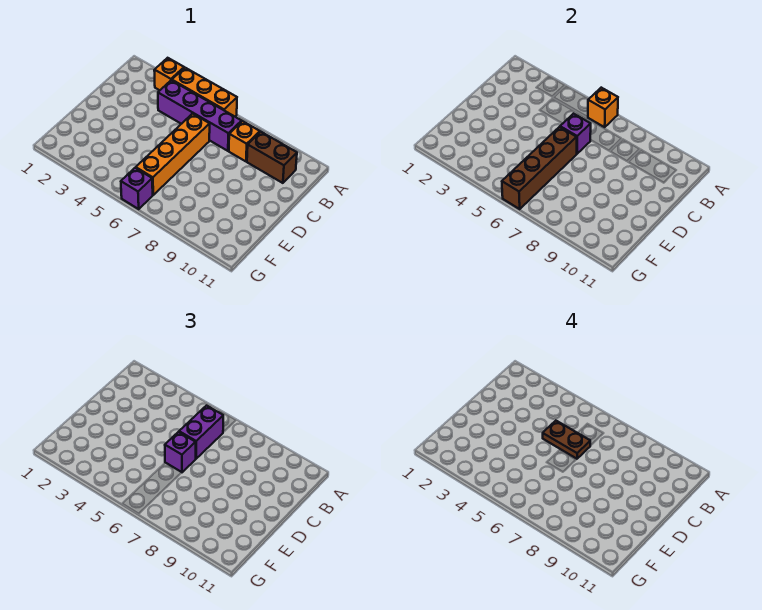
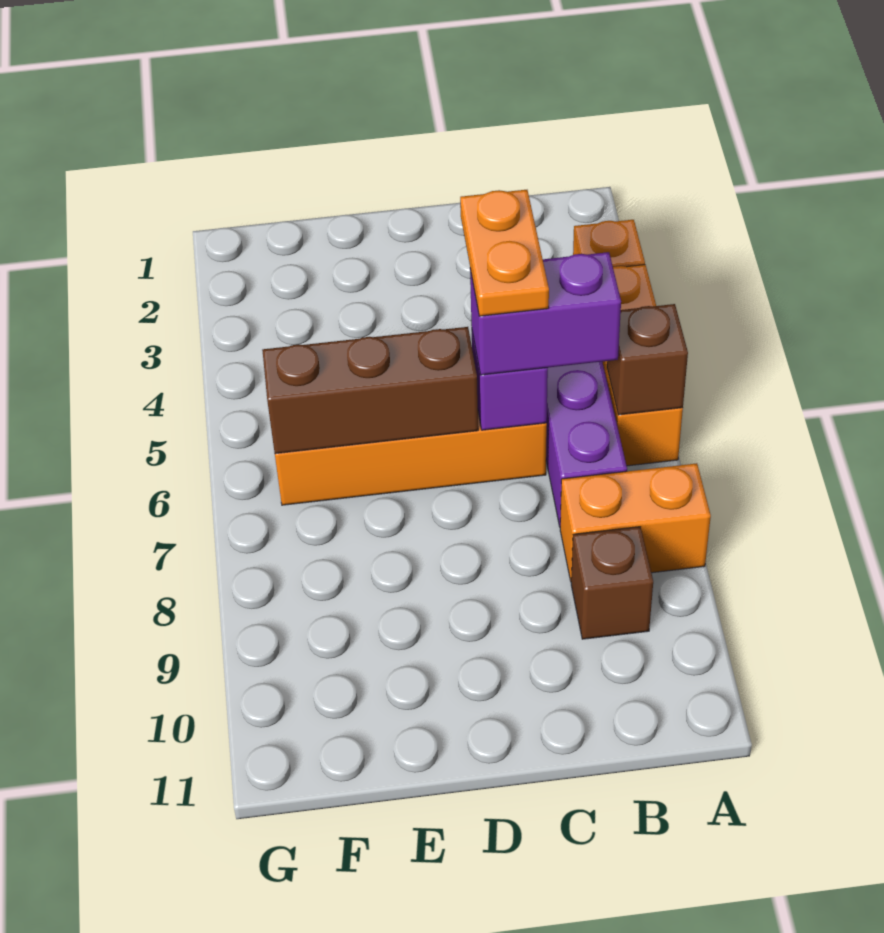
orange 1x1 brick [588,88,618,127] -> brown 1x1 brick [607,304,688,415]
orange 1x1 brick [229,121,260,161] -> orange 1x2 brick [560,463,711,581]
brown 1x2 brick [247,132,297,183] -> brown 1x1 brick [571,527,653,639]
brown 1x2 plate [543,421,590,459] -> orange 1x2 plate [460,190,549,316]
brown 1x4 brick [502,127,577,209] -> brown 1x3 brick [262,327,478,454]
purple 1x1 brick [165,432,196,472] -> none
purple 1x1 brick [121,168,153,209] -> none

